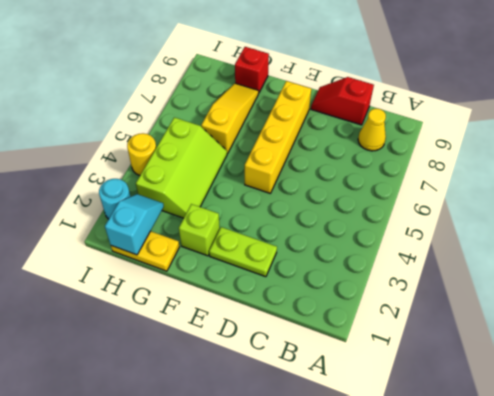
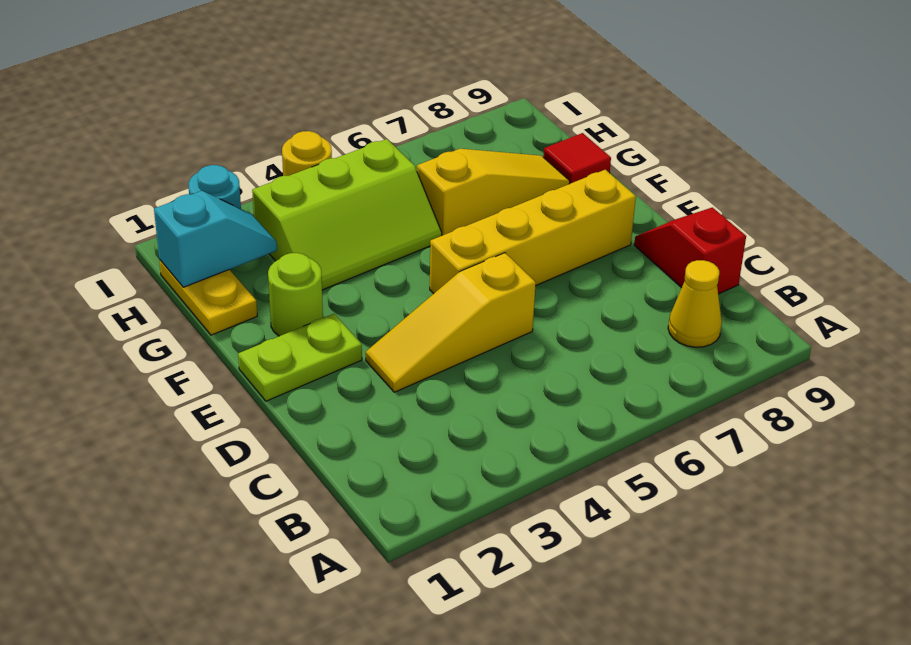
lime 1x2 plate [209,227,277,277] -> lime 1x2 plate turned to [238,314,362,401]
none -> yellow 1x3 slope [366,253,536,392]
lime 1x1 brick [179,204,220,256] -> lime 1x1 round brick [268,253,323,336]
red 1x1 brick [235,47,269,93] -> red 1x1 tile [543,133,611,184]

